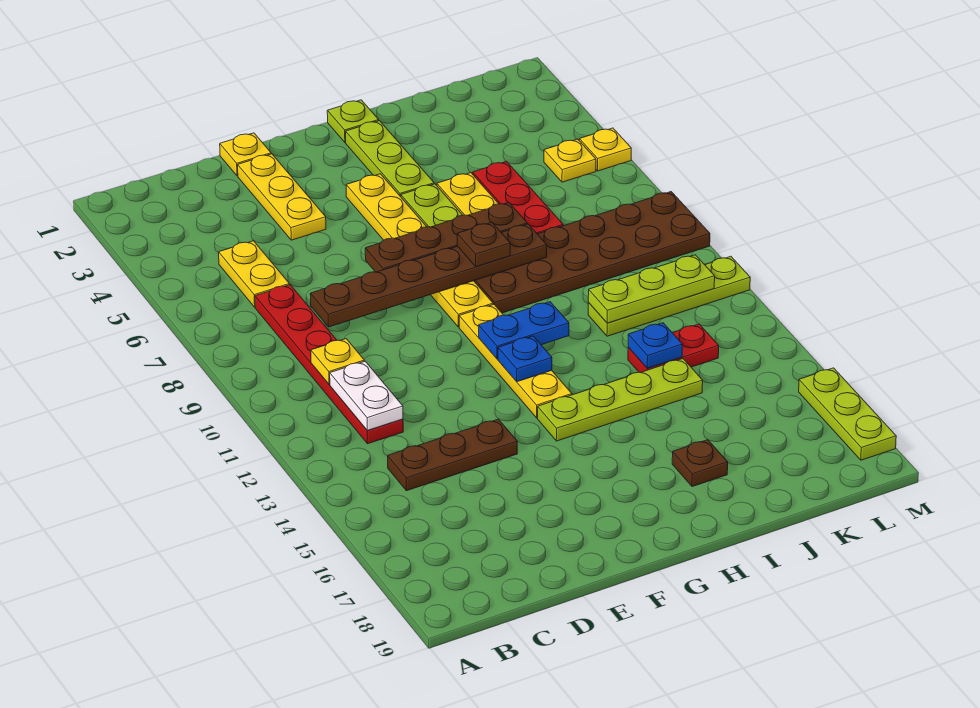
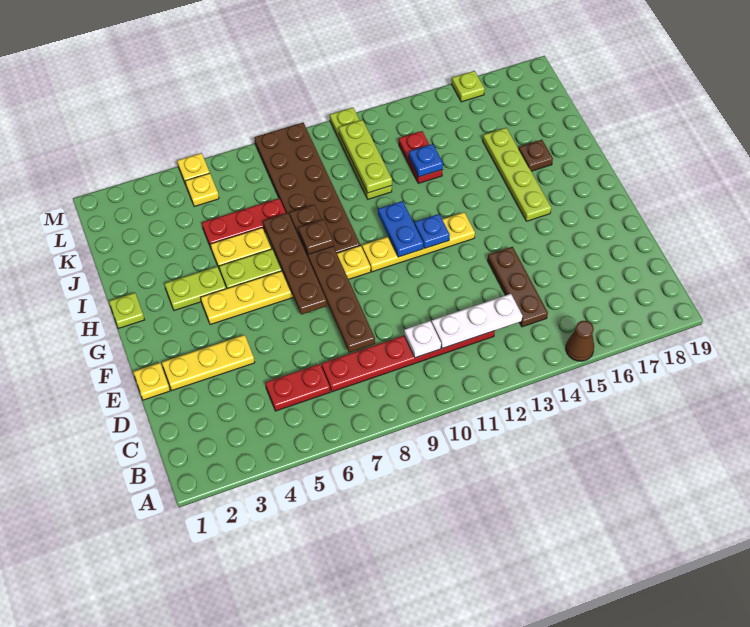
none -> brown 1x1 cone [566,321,594,361]
yellow 1x2 plate [219,241,289,307] -> red 1x2 plate [265,364,330,411]
yellow 1x1 plate [311,339,364,384] -> white 1x1 plate [404,321,441,358]
white 1x2 plate [330,361,403,430] -> white 1x3 plate [432,294,522,348]
lime 1x4 plate [537,359,703,441] -> lime 1x4 plate moved to [483,128,551,221]
lime 1x3 plate [346,121,434,197] -> lime 1x2 plate [165,266,226,311]
lime 1x3 plate [799,368,896,460] -> lime 1x1 plate [452,71,485,102]

